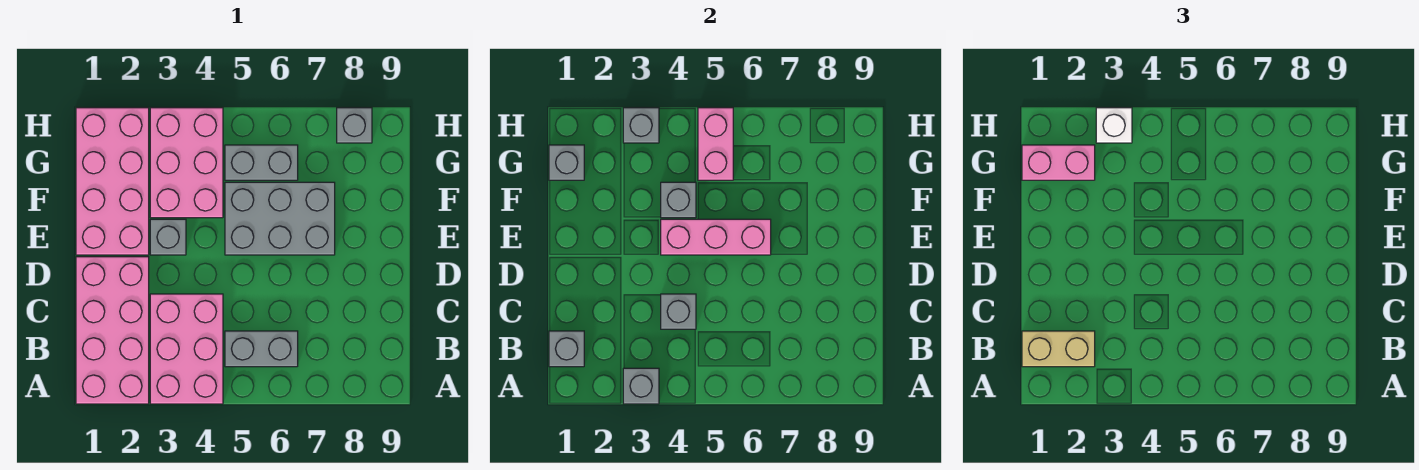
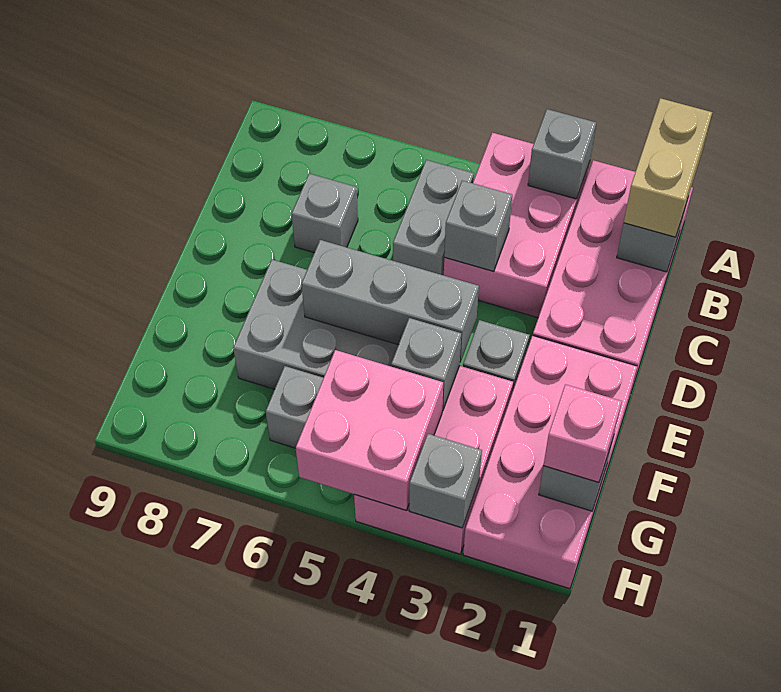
tan 1x2 brick [1022,331,1095,367] -> tan 1x2 brick turned to [624,98,712,237]
grey 1x2 brick [225,331,298,367] -> grey 1x2 brick turned to [393,160,474,275]
pink 1x3 brick [661,219,771,255] -> grey 1x3 brick [301,240,479,363]
pink 1x2 brick [1022,145,1095,180] -> pink 1x1 brick [544,384,622,483]
pink 1x2 brick [698,108,733,180] -> pink 2x2 brick [296,350,443,510]
white 1x1 brick [1096,108,1132,143] -> none
grey 1x1 brick [337,108,372,143] -> grey 1x1 brick moved to [292,174,358,253]

